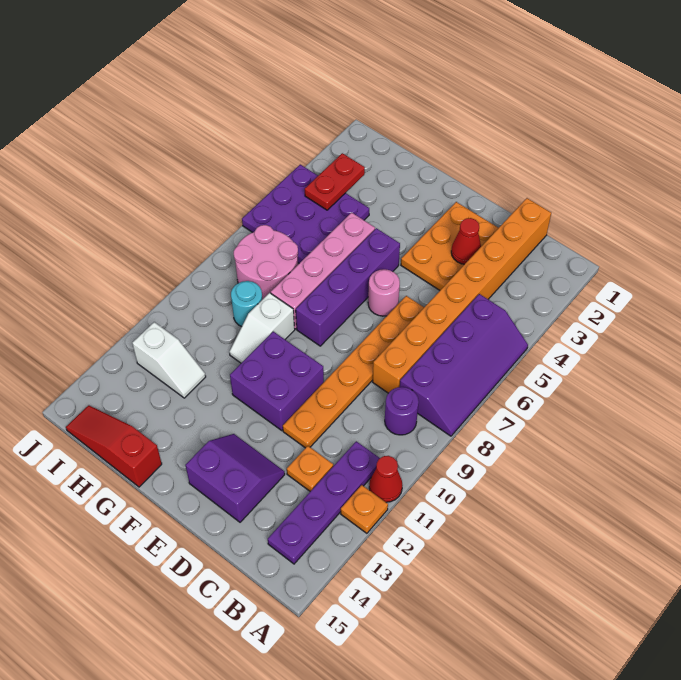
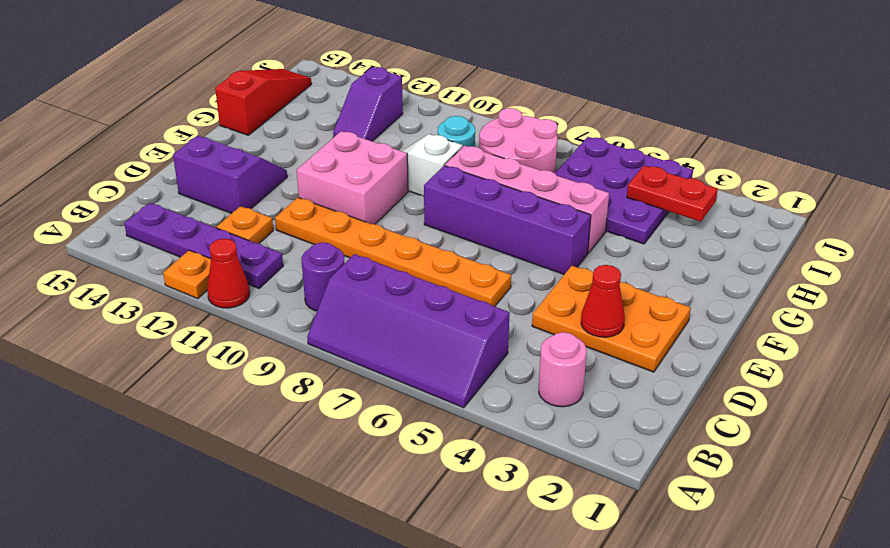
orange 1x8 brick [373,198,551,393] -> none
purple 2x2 slope [185,434,285,522] -> purple 2x2 slope turned to [173,135,287,213]
pink 1x1 round brick [368,269,400,316] -> pink 1x1 round brick moved to [539,332,587,407]
purple 2x2 brick [230,332,324,431] -> pink 2x2 brick [297,131,408,224]
white 1x2 slope [132,322,206,398] -> purple 1x2 slope [333,67,403,141]

